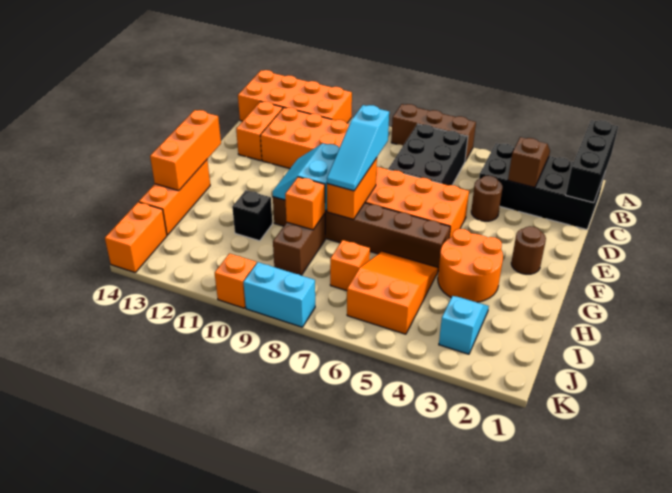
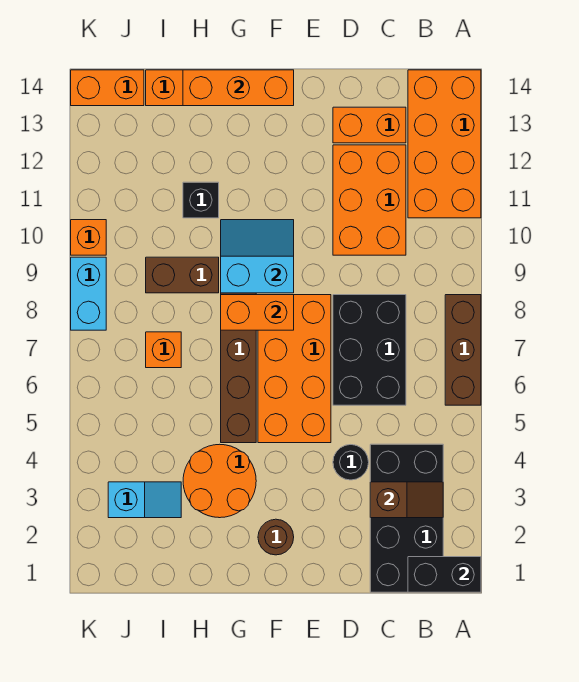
black 1x3 brick [566,120,618,203] -> black 1x2 brick [408,557,481,592]
black 2x3 brick [388,124,468,185] -> black 2x3 brick turned to [333,295,406,405]
brown 1x1 round brick [471,176,503,221] -> black 1x1 round brick [333,445,369,480]
cyan 1x3 slope [327,105,389,191] -> none
orange 2x3 slope [347,251,438,334] -> none
orange 1x1 brick [285,177,326,230] -> none

